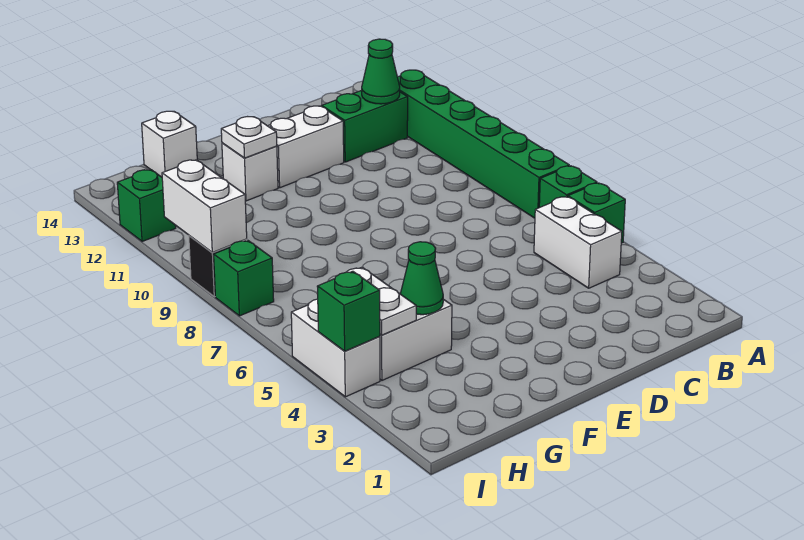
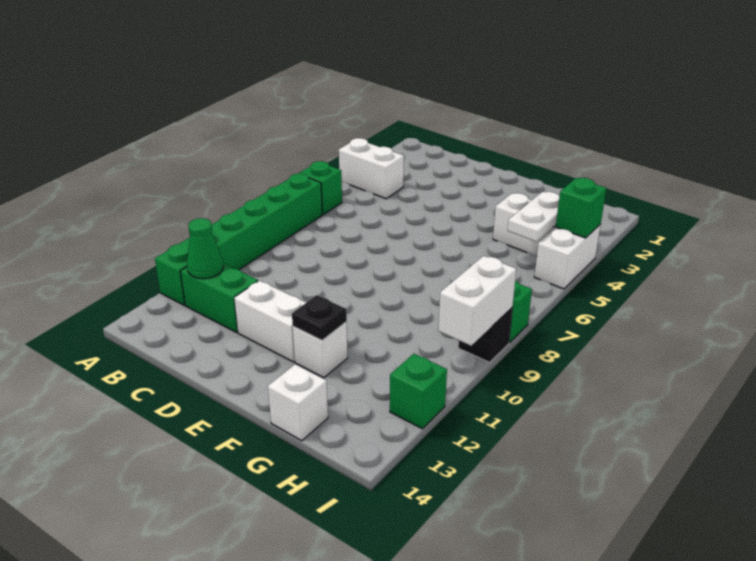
green 1x1 brick [568,183,625,243] -> none
white 1x2 brick [534,196,622,288] -> white 1x2 brick turned to [339,138,404,199]
white 1x1 plate [221,117,277,158] -> black 1x1 plate [292,295,347,340]
green 1x1 cone [400,242,443,315] -> none

